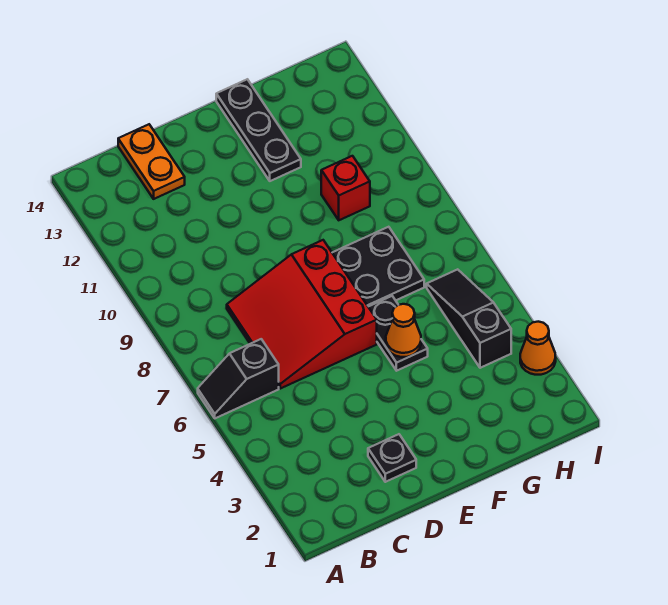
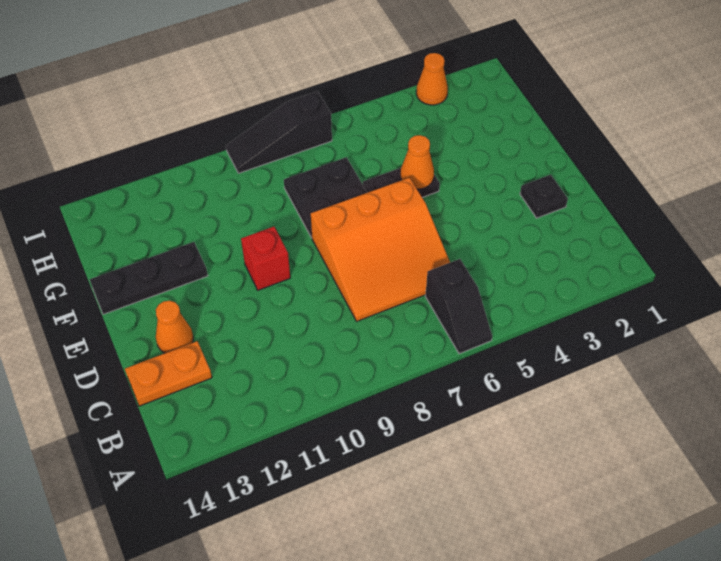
red 3x3 slope [227,240,377,389] -> orange 3x3 slope [311,178,450,321]
none -> orange 1x1 cone [156,301,193,353]
red 1x1 brick [321,156,370,220] -> red 1x1 brick moved to [241,227,290,290]
black 1x3 slope [427,269,511,368] -> black 1x3 slope moved to [226,91,332,173]

